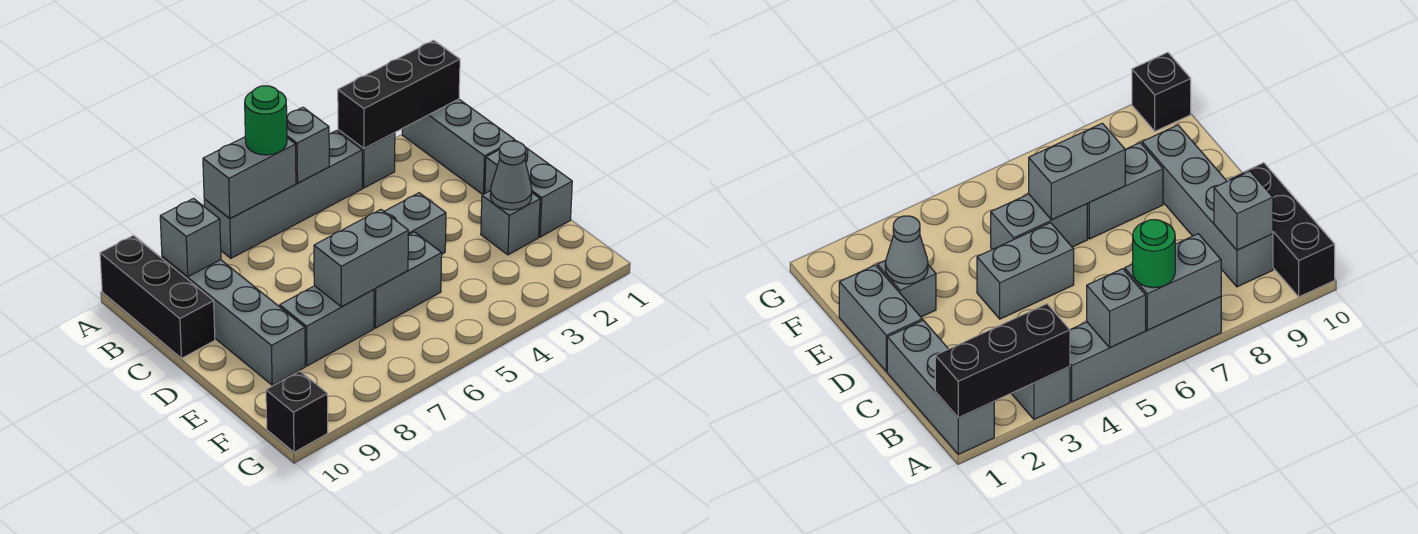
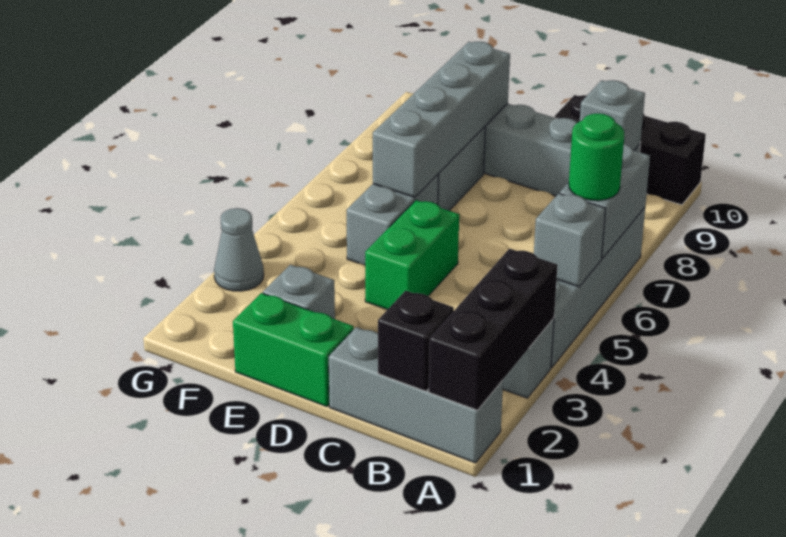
grey 1x2 brick [485,147,572,237] -> green 1x2 brick [233,293,354,407]
grey 1x2 brick [384,193,446,254] -> green 1x2 brick [365,200,459,310]
grey 1x1 cone [490,141,532,210] -> grey 1x1 cone moved to [214,208,264,291]
grey 1x2 brick [314,210,408,307] -> grey 1x4 brick [373,42,510,197]
black 1x1 brick [266,371,328,452] -> black 1x1 brick moved to [378,291,454,391]

